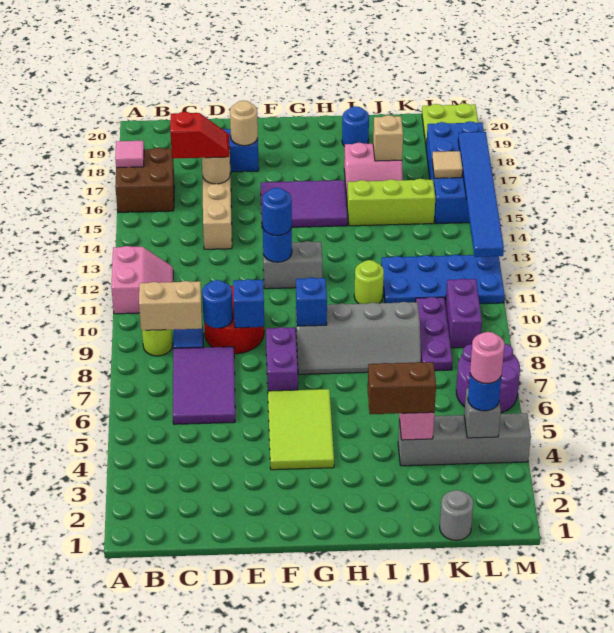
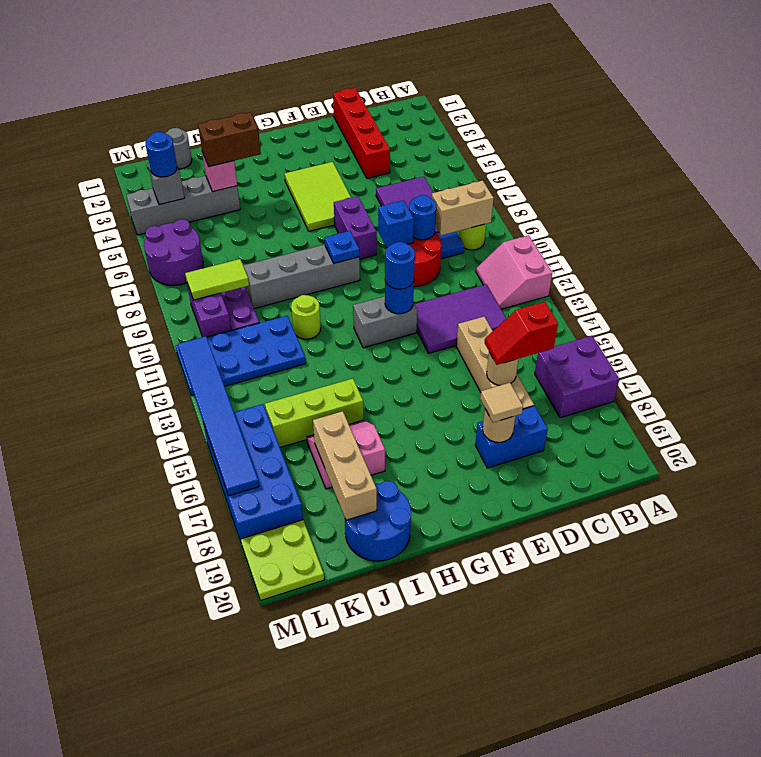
brown 2x2 brick [115,148,174,213] -> purple 2x2 brick [535,336,619,418]
pink 1x1 tile [115,141,144,168] -> none
none -> red 1x4 brick [333,88,390,178]
purple 2x3 tile [261,180,348,228] -> purple 2x3 tile moved to [415,284,506,353]
blue 1x1 brick [296,278,327,326] -> blue 1x1 plate [325,231,359,263]
blue 1x1 round brick [342,106,369,146] -> blue 2x2 round brick [345,481,411,561]
tan 1x1 brick [373,115,403,161] -> tan 1x3 brick [313,411,377,520]
none -> lime 1x2 tile [185,259,249,300]
pink 1x1 round brick [470,332,505,384] -> none
tan 1x1 tile [432,151,463,178] -> tan 1x1 tile moved to [480,383,523,422]

